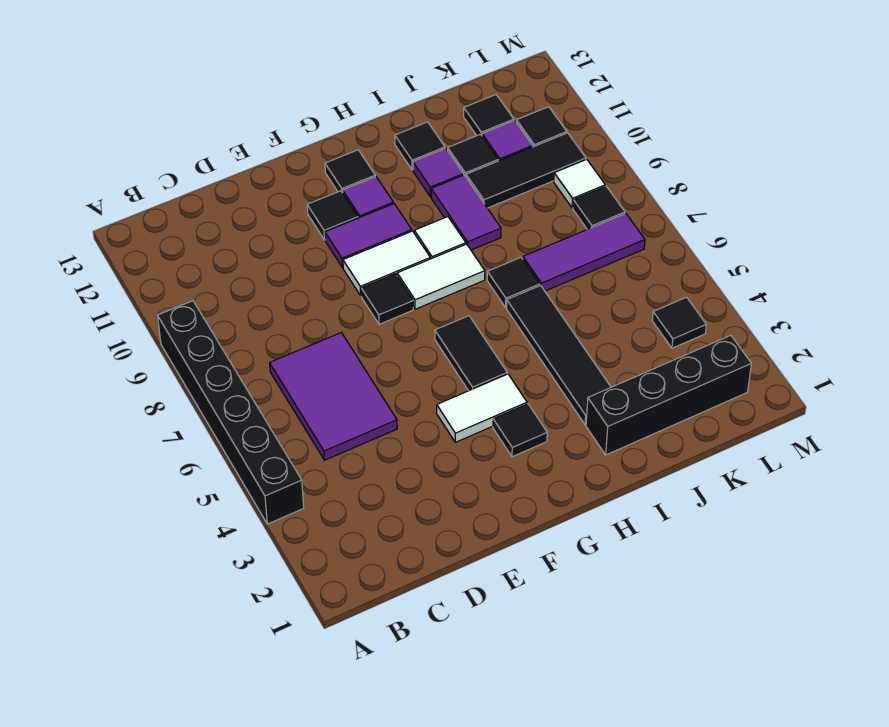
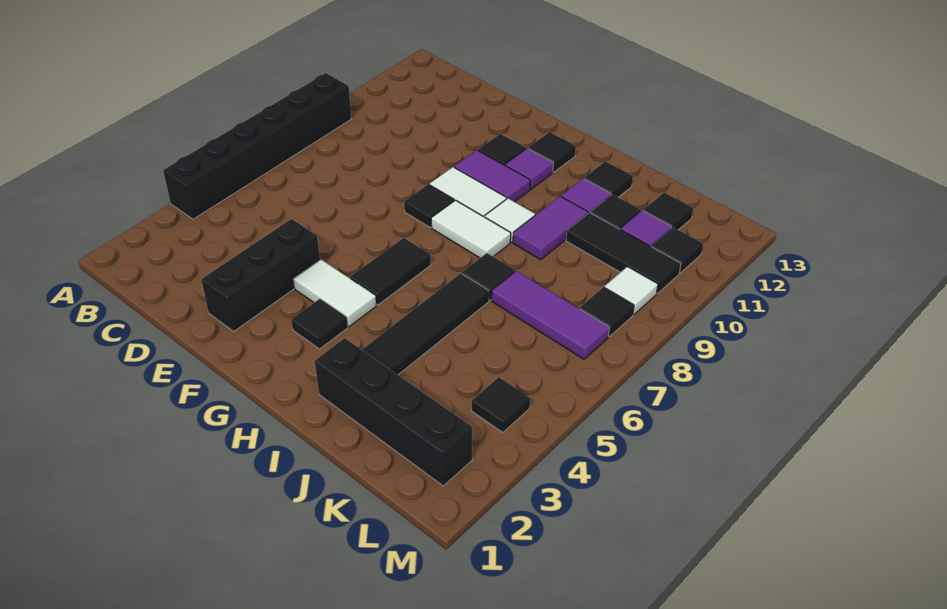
purple 2x3 tile [270,333,397,460] -> none
none -> black 1x3 brick [201,219,320,331]

